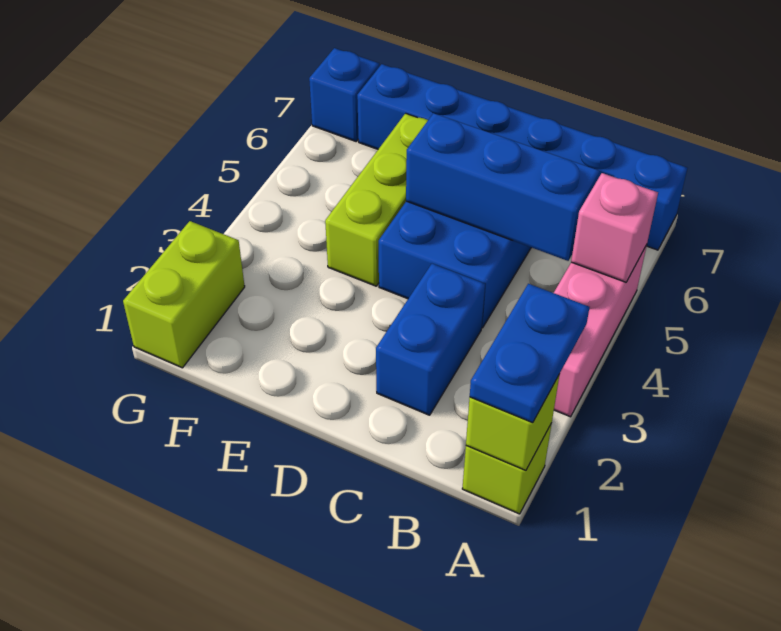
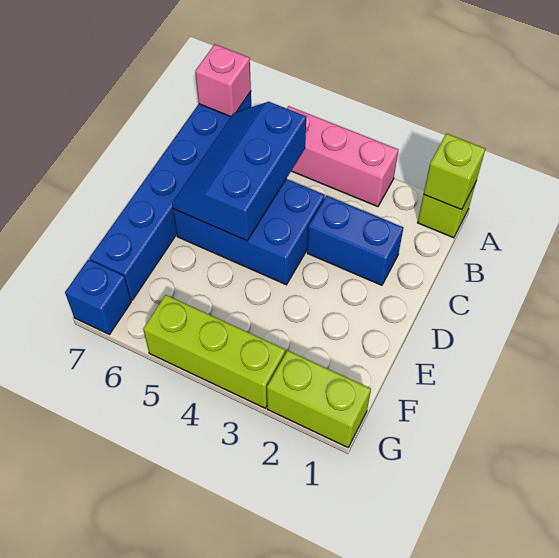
blue 1x2 plate [470,284,589,423] -> none
pink 1x1 brick [571,173,658,282] -> pink 1x1 brick moved to [195,44,251,117]
lime 1x3 brick [325,113,428,286] -> lime 1x3 brick moved to [143,295,285,408]

